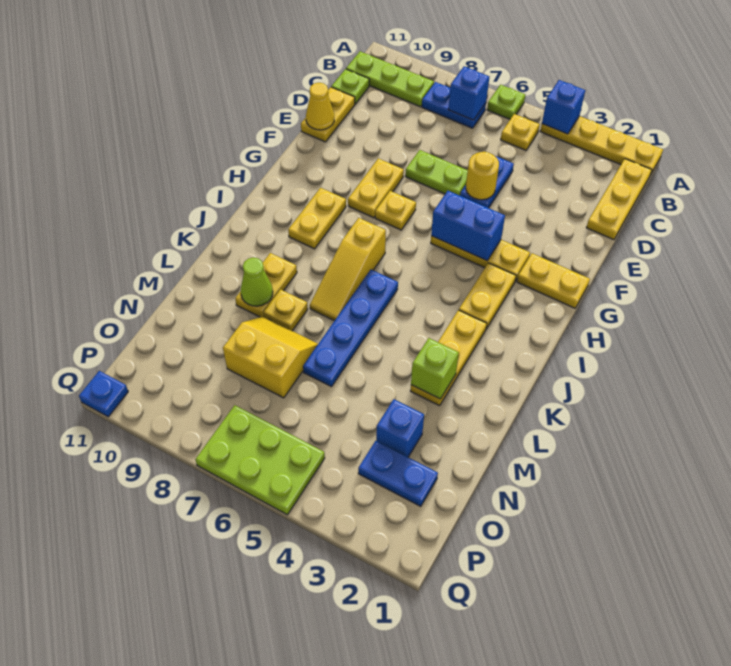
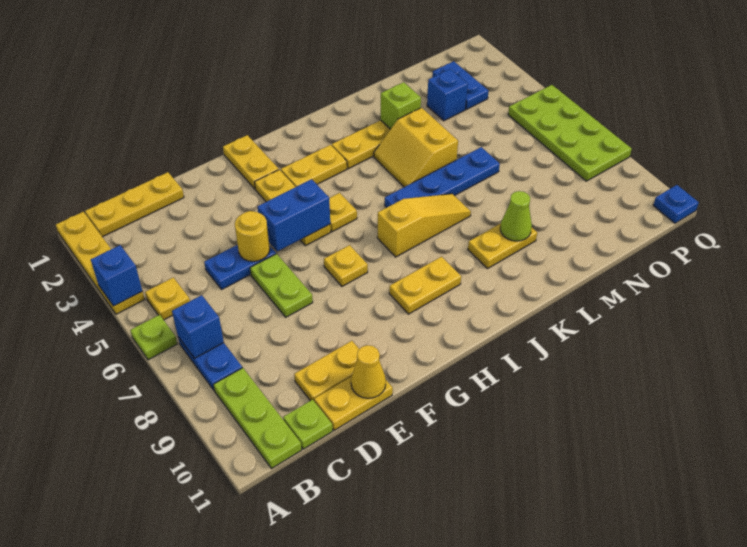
yellow 1x2 plate [348,158,404,218] -> yellow 1x2 plate moved to [294,341,359,401]
blue 1x2 brick [431,191,505,261] -> blue 1x2 brick turned to [258,179,330,251]
yellow 1x1 plate [263,289,308,331] -> yellow 1x1 plate moved to [329,193,357,232]
yellow 2x2 slope [223,316,318,398] -> yellow 2x2 slope moved to [374,108,458,187]
lime 2x3 plate [195,405,325,515] -> lime 2x4 plate [508,85,632,181]

